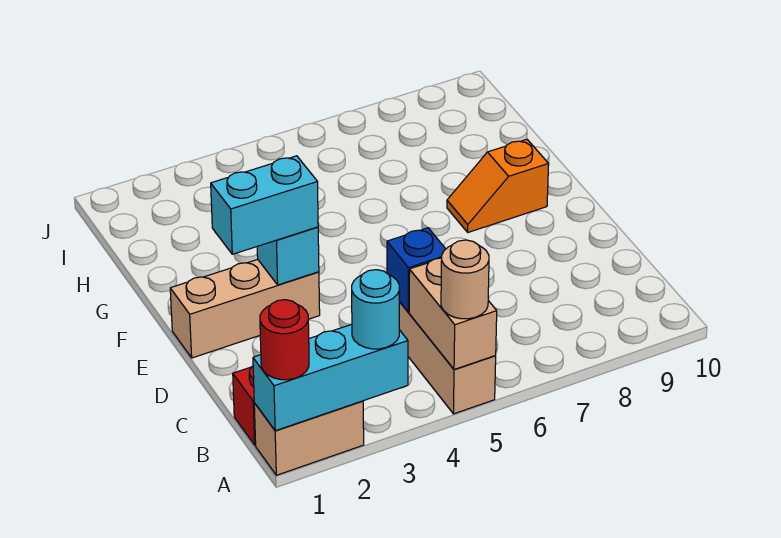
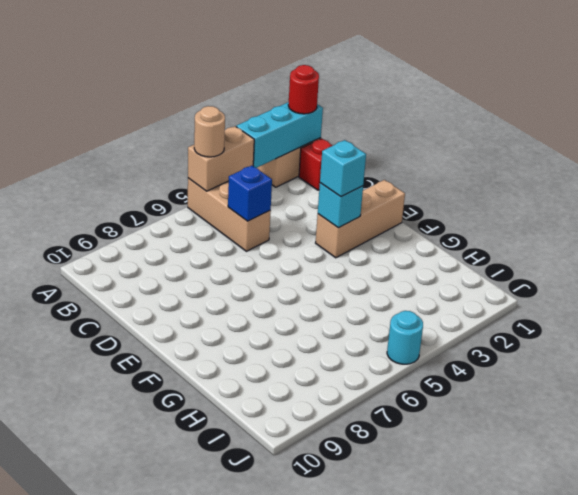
cyan 1x1 round brick [352,270,400,349] -> cyan 1x1 round brick moved to [387,311,423,364]
tan 1x2 brick [409,258,497,369] -> tan 1x2 brick turned to [188,126,254,191]
cyan 1x2 brick [211,156,318,254] -> cyan 1x1 brick [320,140,366,197]
orange 1x2 slope [447,139,549,232] -> none

